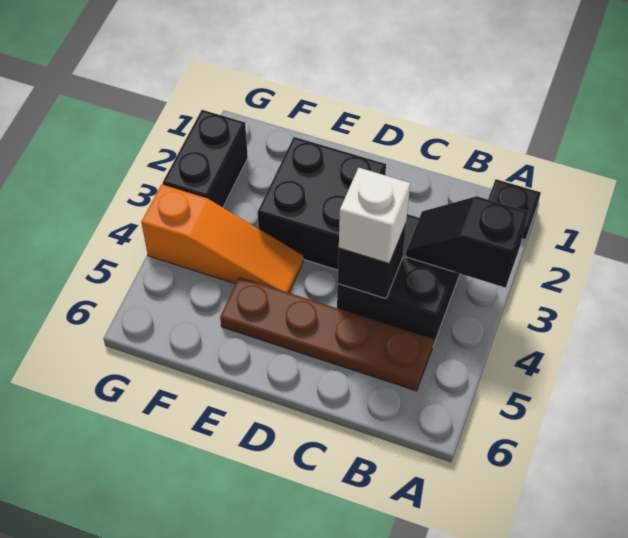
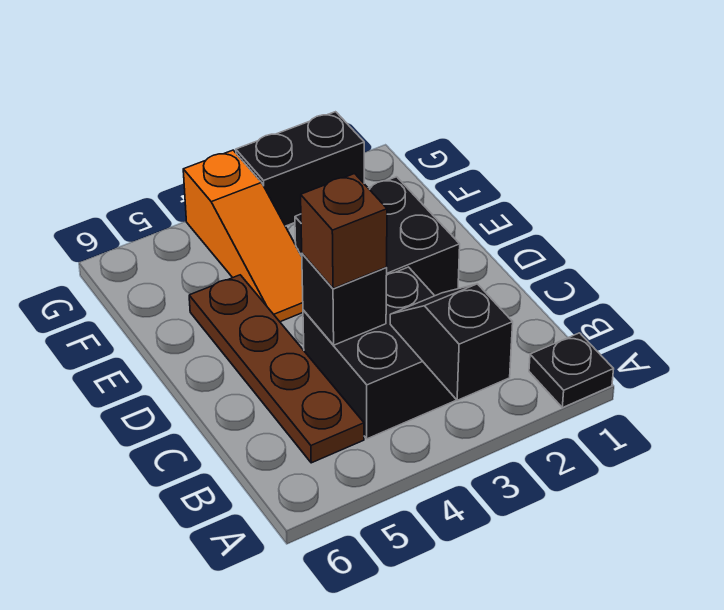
white 1x1 brick [339,168,410,263] -> brown 1x1 brick [301,174,387,289]

